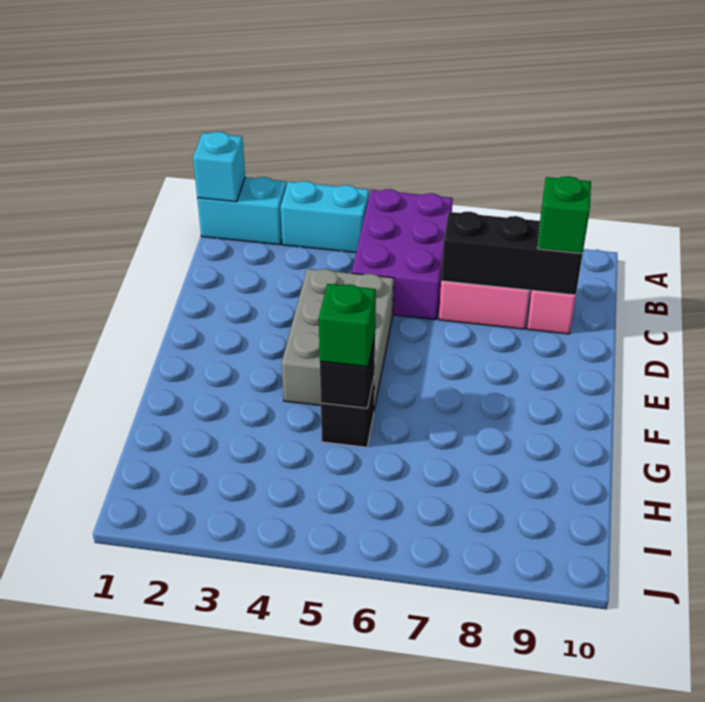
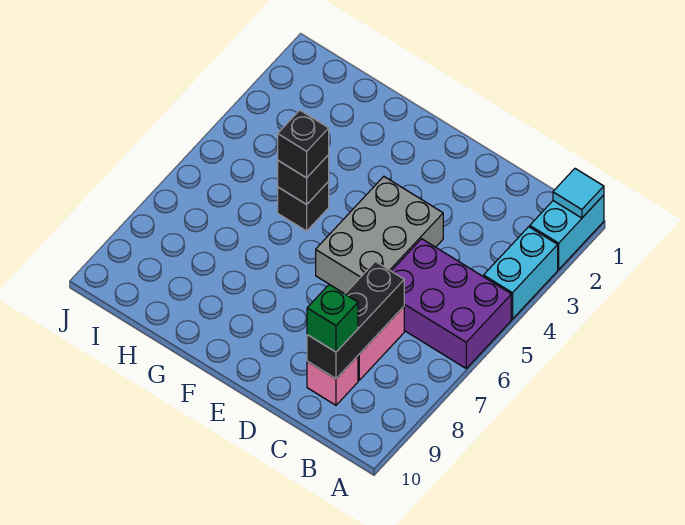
cyan 1x1 brick [193,132,245,202] -> cyan 1x1 tile [553,169,604,218]
grey 2x3 brick [282,269,394,410] -> grey 2x3 brick turned to [316,176,443,294]
green 1x1 brick [319,284,376,367] -> black 1x1 brick [278,110,329,178]

